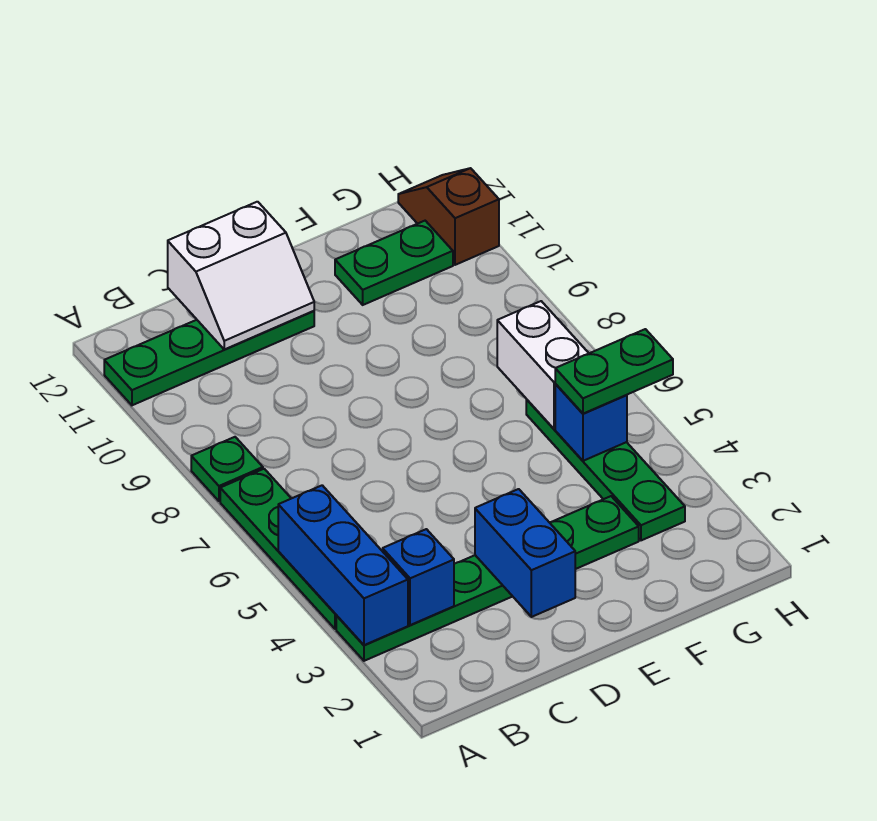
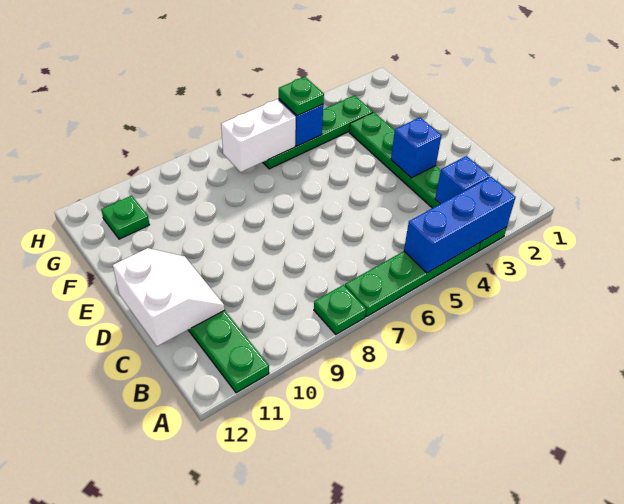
blue 1x2 brick [475,489,575,617] -> blue 1x1 brick [391,117,442,178]
green 1x2 plate [335,221,453,305] -> green 1x1 plate [101,196,150,239]
green 1x2 plate [555,329,673,414] -> green 1x1 plate [279,77,324,116]
brown 1x2 slope [398,168,499,265] -> none

